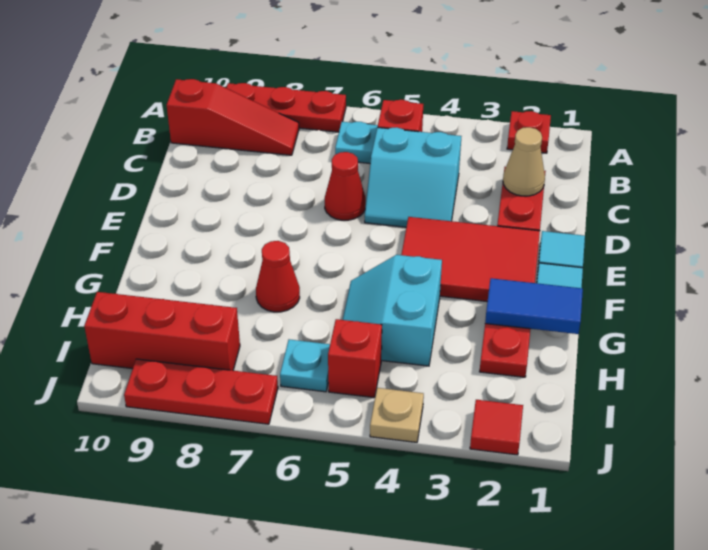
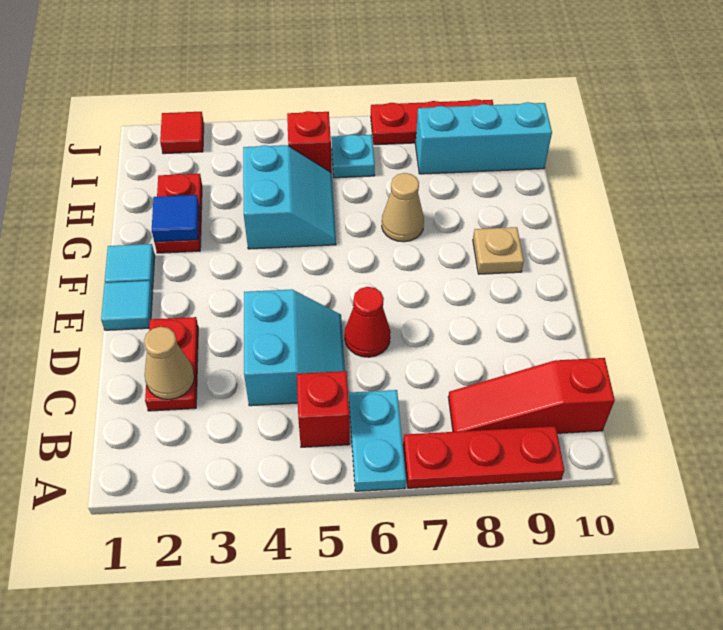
red 1x1 plate [507,111,551,153] -> none
cyan 1x1 plate [335,122,378,163] -> cyan 1x2 plate [349,390,406,491]
cyan 2x2 slope [365,127,461,227] -> cyan 2x2 slope turned to [244,289,345,406]
red 2x3 tile [401,217,540,302] -> none
blue 1x2 tile [485,278,583,334] -> blue 1x1 tile [152,195,199,242]
red 1x1 cone [256,241,300,312] -> tan 1x1 cone [382,173,424,242]
red 1x3 brick [84,292,240,370] -> cyan 1x3 brick [415,102,552,174]
tan 1x1 plate [370,388,424,442] -> tan 1x1 plate moved to [473,227,524,274]

